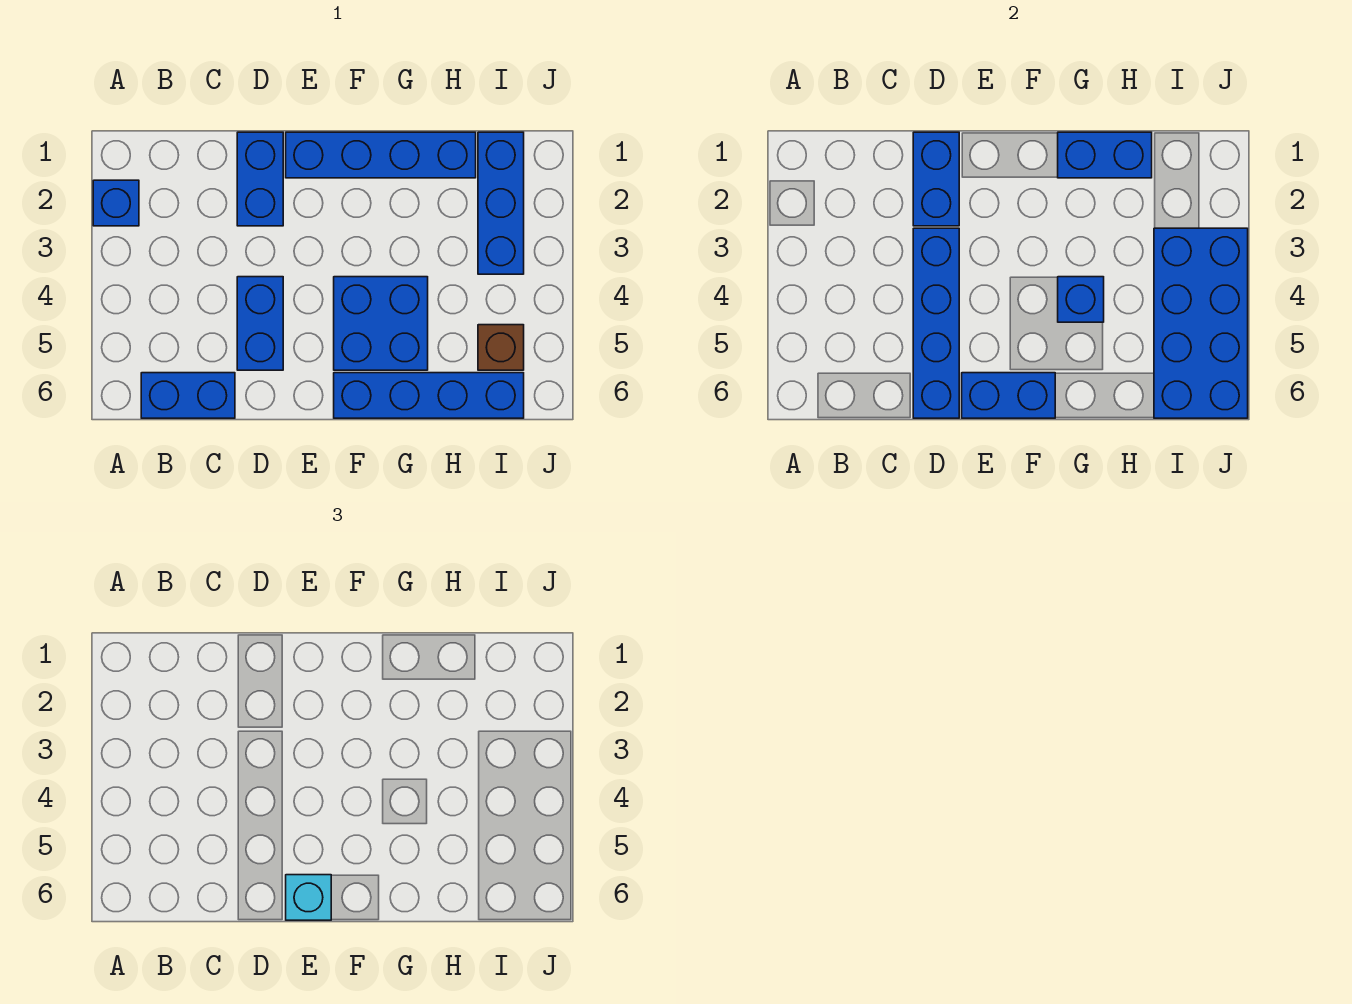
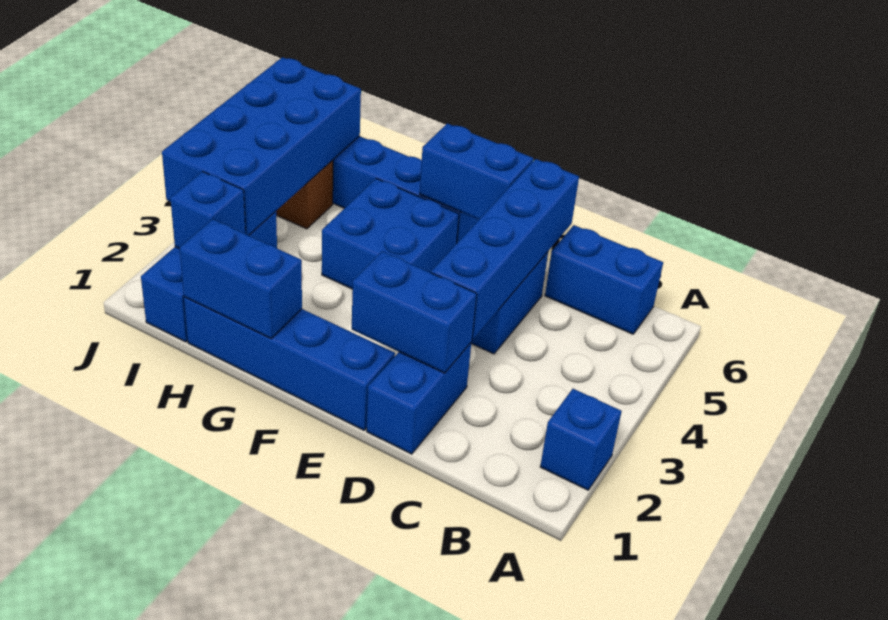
blue 1x2 brick [913,132,959,226] -> blue 1x2 brick turned to [352,251,477,373]
cyan 1x1 brick [286,875,331,920] -> none
blue 1x1 brick [1058,277,1104,322] -> blue 1x1 brick moved to [170,172,245,249]

